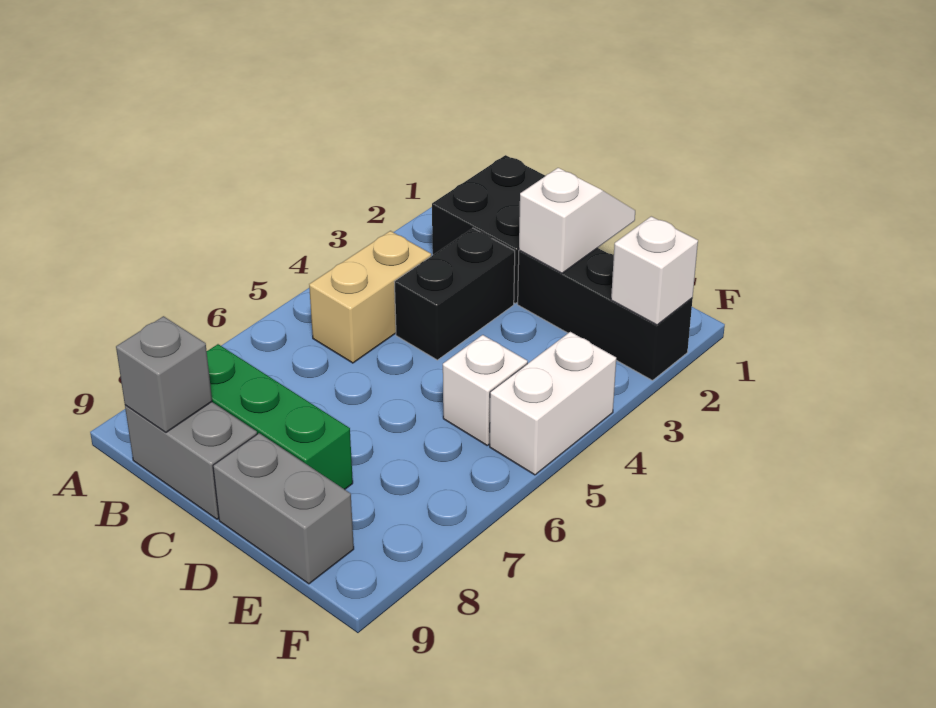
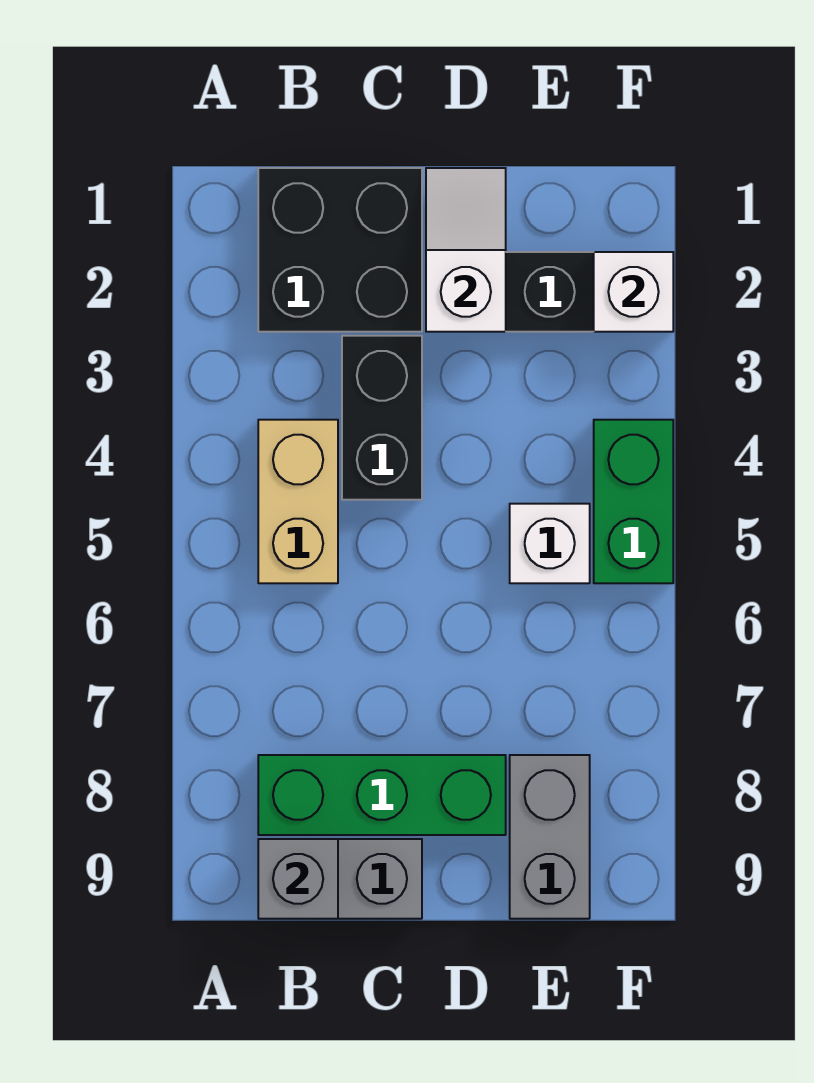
grey 1x2 brick [213,433,354,584] -> grey 1x2 brick turned to [510,755,590,919]
white 1x2 brick [490,332,616,475] -> green 1x2 brick [594,420,673,583]

